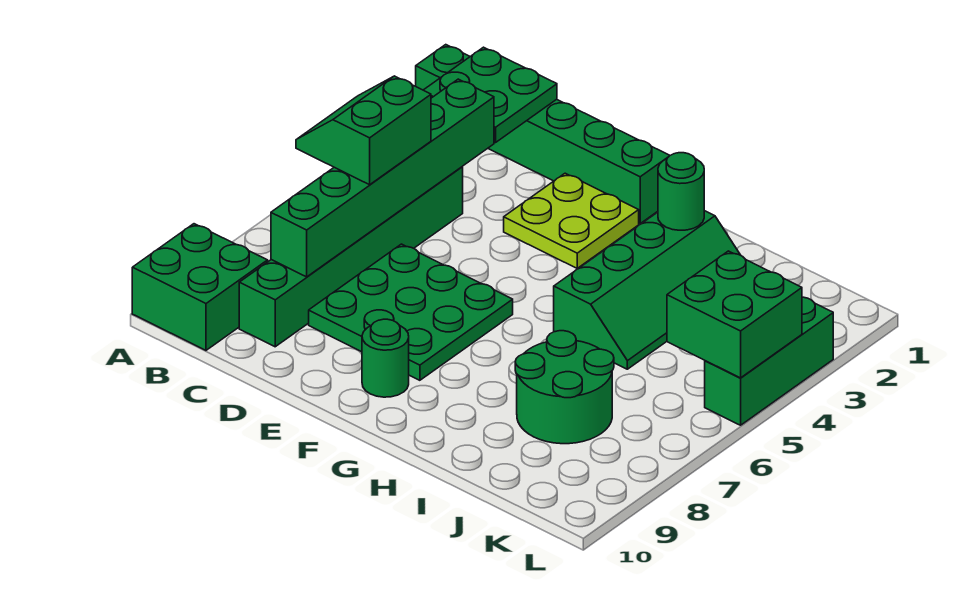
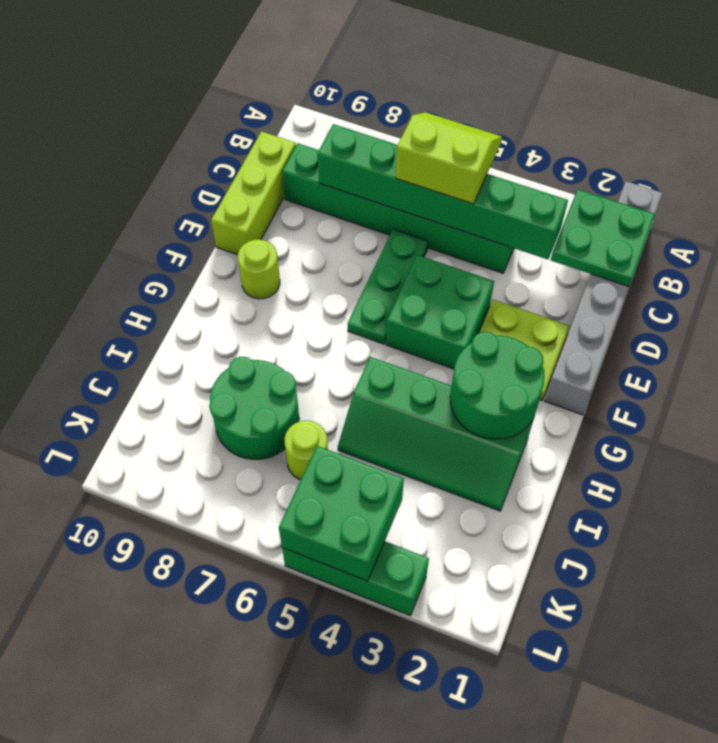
green 1x6 brick [416,45,670,224] -> grey 1x6 brick [544,181,663,415]
green 2x2 brick [132,224,268,350] -> green 2x2 brick moved to [386,255,494,369]
green 2x2 slope [296,76,431,185] -> lime 2x2 slope [396,112,502,204]
none -> lime 1x3 brick [211,131,296,255]
green 3x3 plate [309,244,513,380] -> green 1x3 plate [348,229,428,344]
green 1x1 round brick [362,319,409,397] -> lime 1x1 round brick [238,239,280,299]
green 1x1 round brick [658,153,704,230] -> green 2x2 round brick [450,332,545,439]
none -> lime 1x1 round brick [284,421,328,480]

